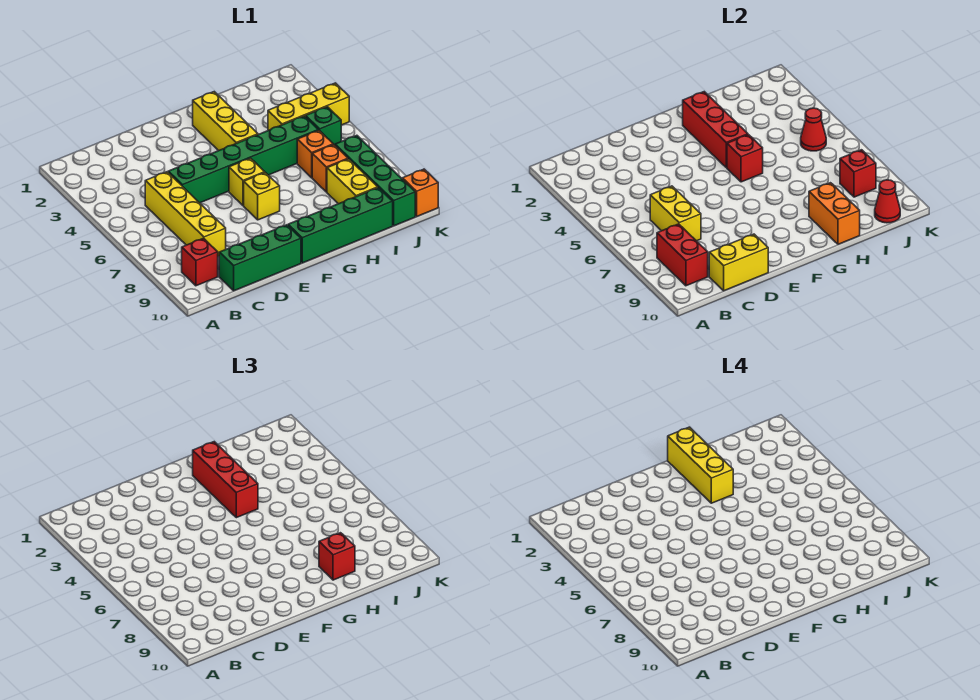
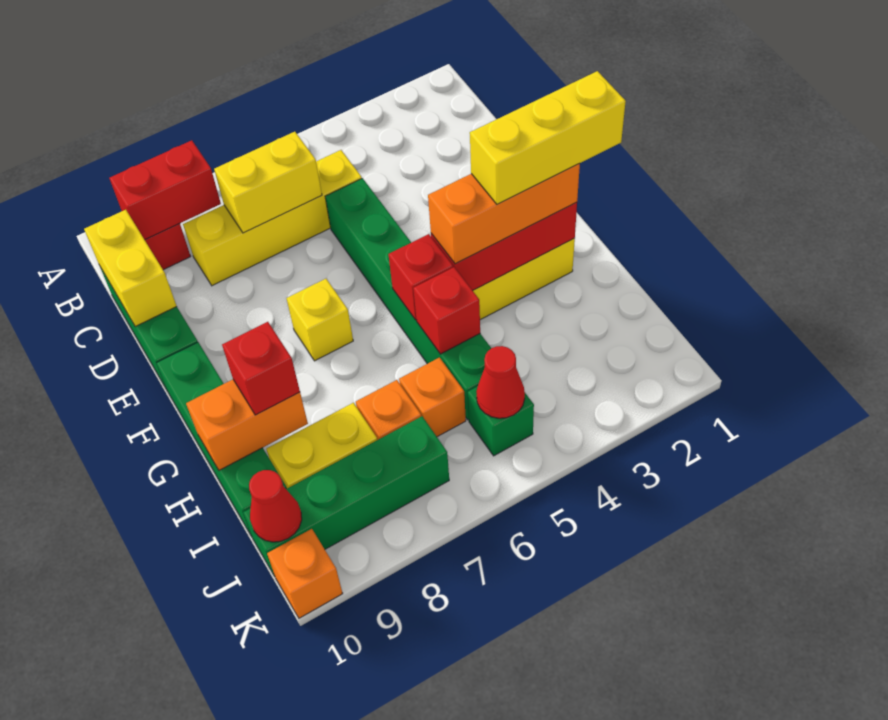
yellow 1x1 brick [229,158,265,206] -> none
red 1x3 brick [193,442,258,518] -> orange 1x3 brick [428,164,580,264]
yellow 1x3 brick [268,83,349,130] -> none
red 1x1 brick [840,150,876,197] -> red 1x1 brick moved to [413,267,480,354]

